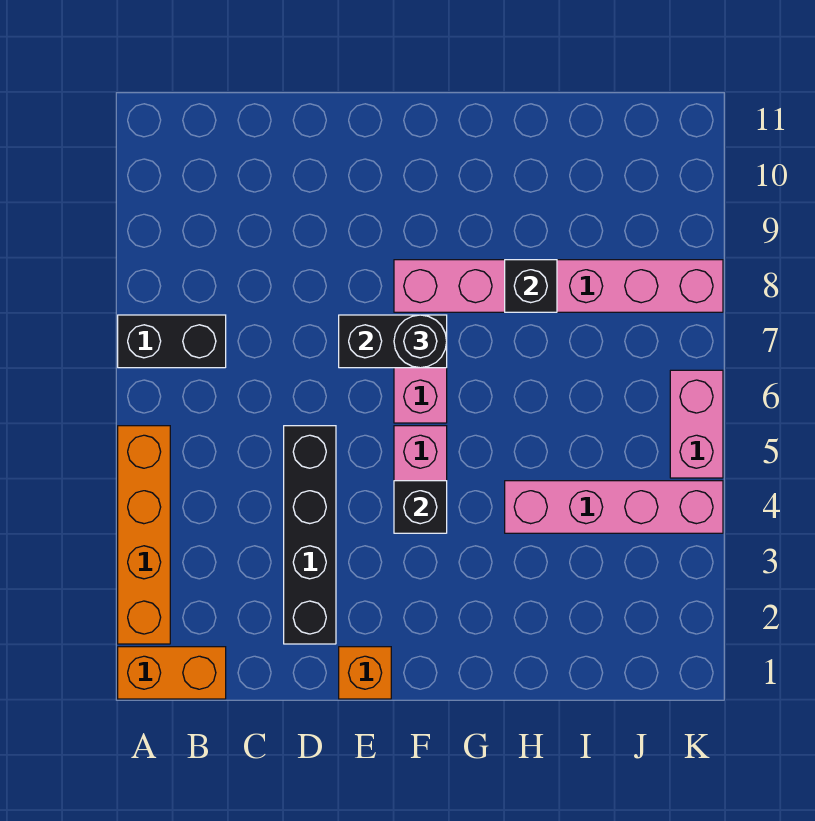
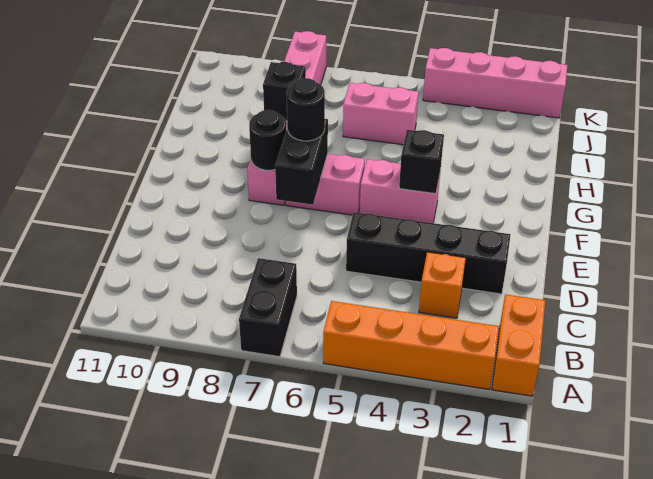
orange 1x1 brick [339,647,391,699] -> orange 1x1 brick moved to [419,252,466,318]
none -> black 1x1 round brick [249,110,286,170]
pink 1x4 brick [505,481,723,533] -> pink 1x4 brick turned to [423,48,568,118]
pink 1x2 brick [670,370,723,478] -> pink 1x2 brick moved to [343,83,419,145]

